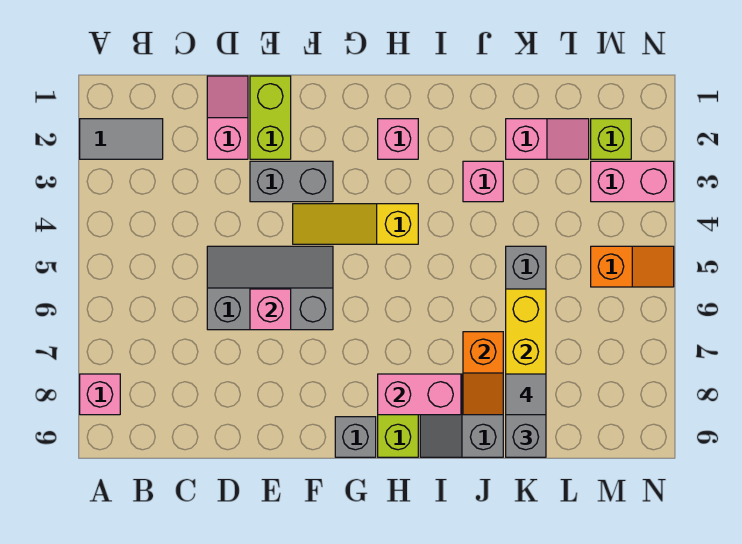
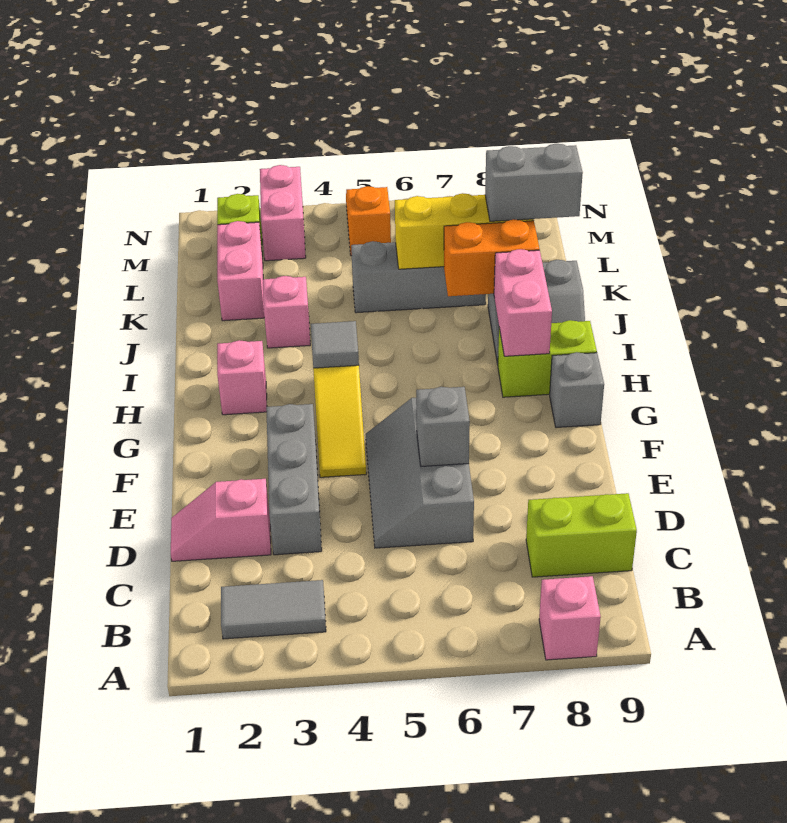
grey 1x2 tile [80,119,163,159] -> grey 1x2 tile turned to [221,580,326,639]
lime 1x2 brick [250,76,291,159] -> lime 1x2 brick moved to [526,493,637,577]
grey 1x2 brick [250,161,333,202] -> grey 1x3 brick [266,404,322,555]
pink 1x1 brick [250,289,291,330] -> grey 1x1 brick [416,387,470,466]
orange 1x2 slope [463,332,503,415] -> orange 1x2 brick [444,219,539,296]
pink 1x2 slope [506,119,589,159] -> pink 1x2 brick [217,221,264,321]
grey 1x1 tile [506,374,546,415] -> grey 1x1 tile moved to [311,321,359,368]

